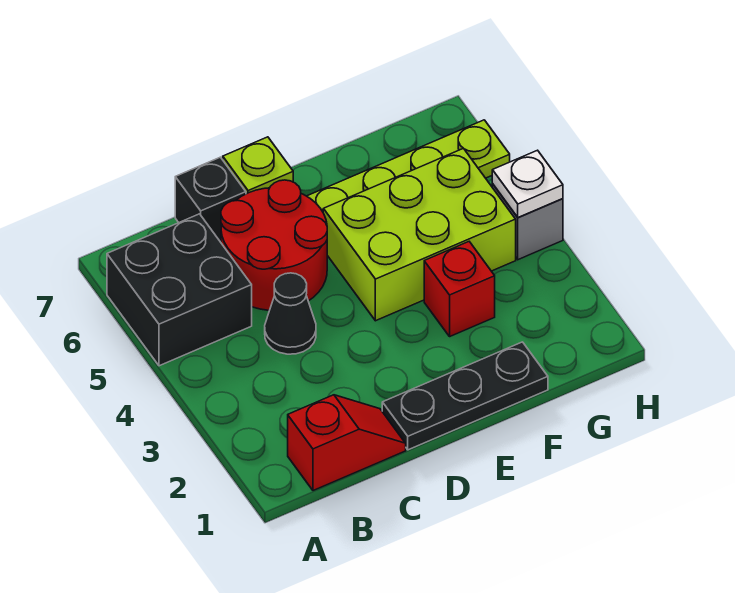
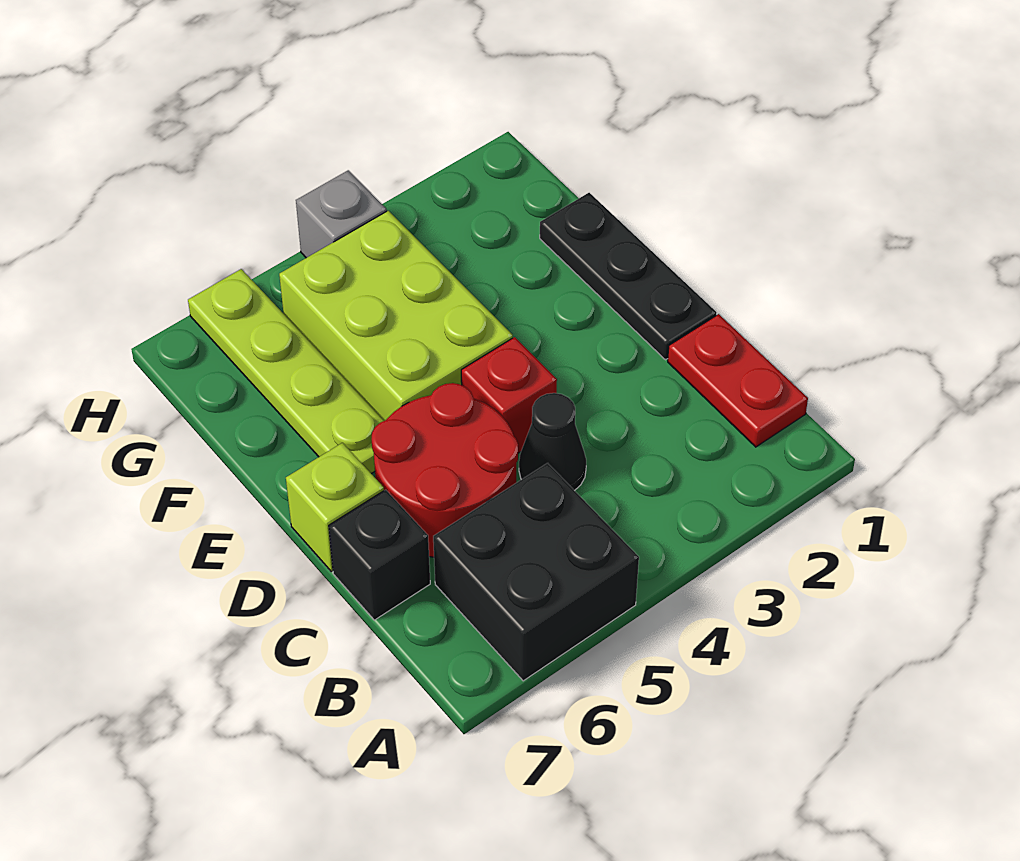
red 1x2 slope [288,395,406,491] -> red 1x2 plate [668,314,808,447]
red 1x1 brick [424,242,495,336] -> red 1x1 brick moved to [461,337,557,453]
white 1x1 plate [492,150,563,217] -> none

